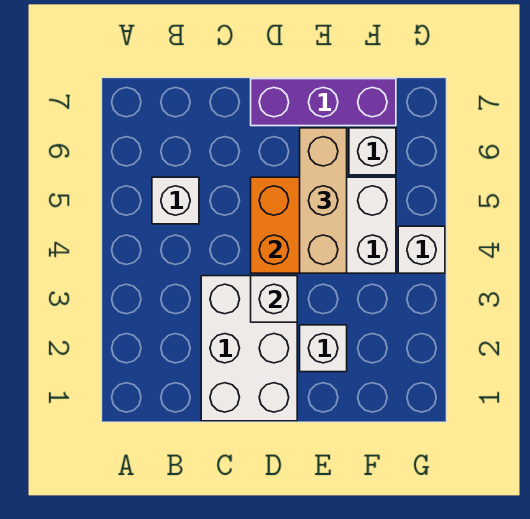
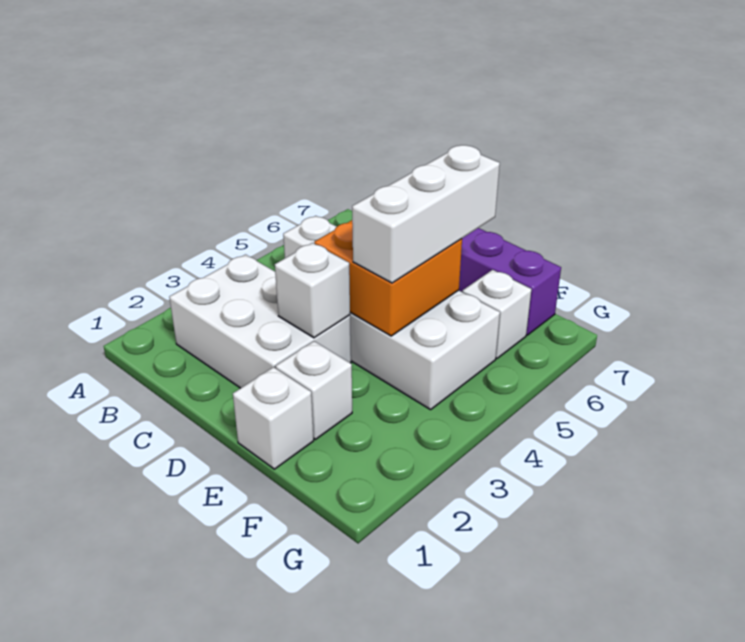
white 2x3 brick [201,276,297,421] -> white 2x3 brick turned to [169,255,351,388]
tan 1x3 brick [300,128,347,273] -> white 1x3 brick [352,145,500,283]
white 1x1 brick [398,226,445,273] -> white 1x1 brick moved to [233,367,314,469]

